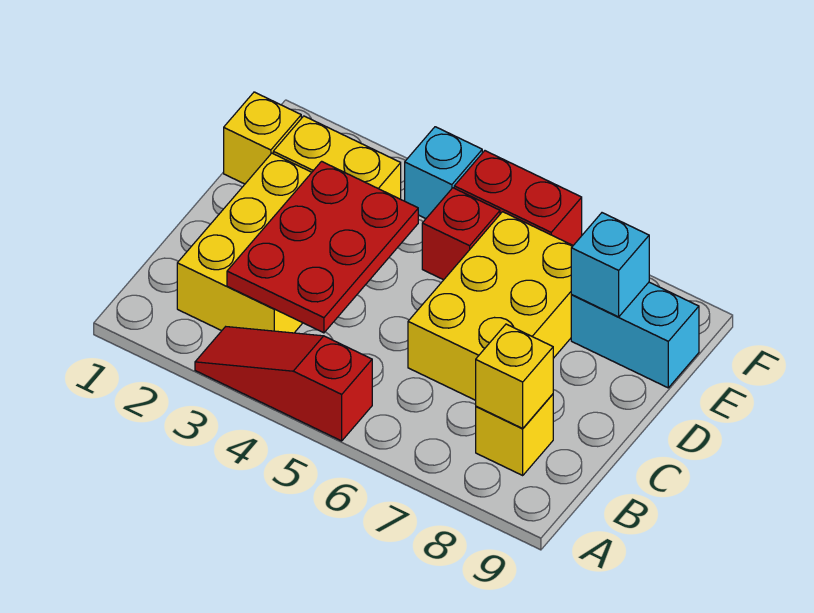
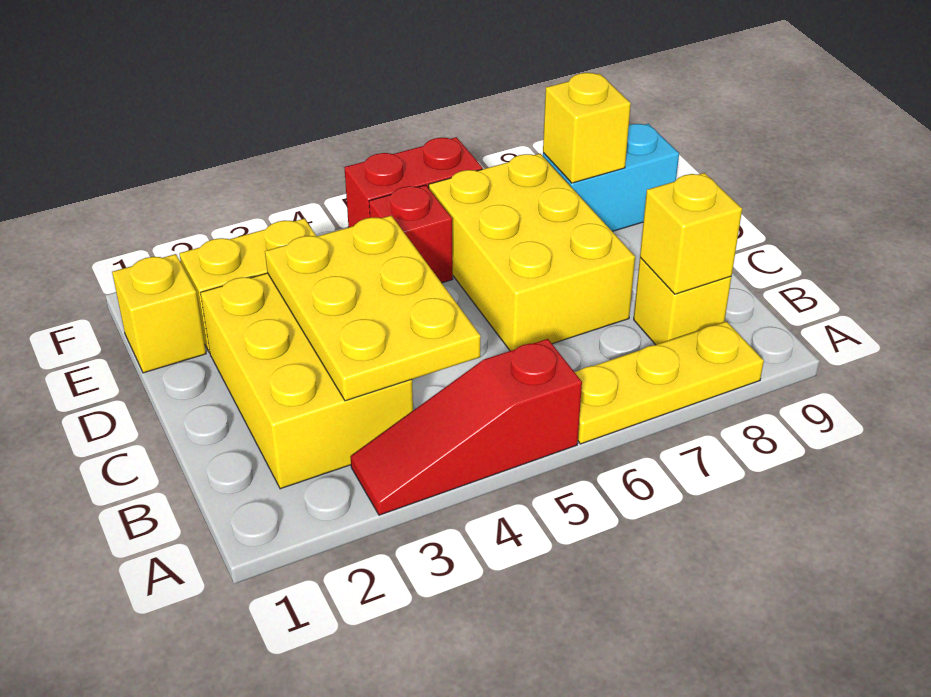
none -> yellow 1x3 plate [575,321,764,444]
red 2x3 plate [227,161,418,333] -> yellow 2x3 plate [265,216,481,401]
cyan 1x1 brick [571,213,649,317] -> yellow 1x1 brick [543,73,631,183]
cyan 1x1 brick [405,127,482,219] -> none

